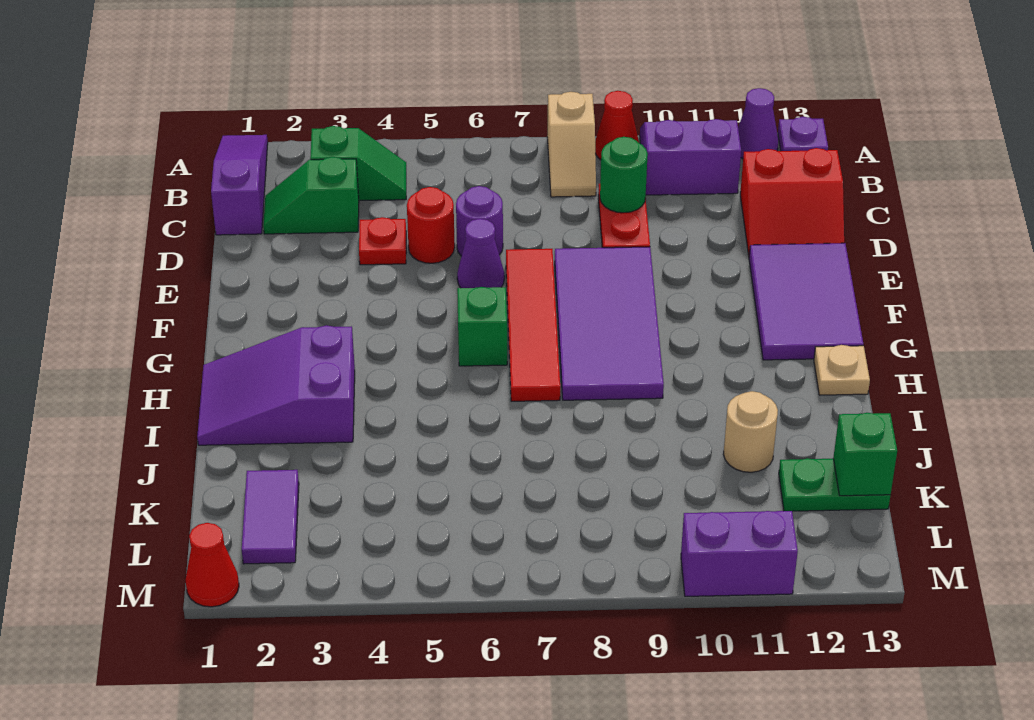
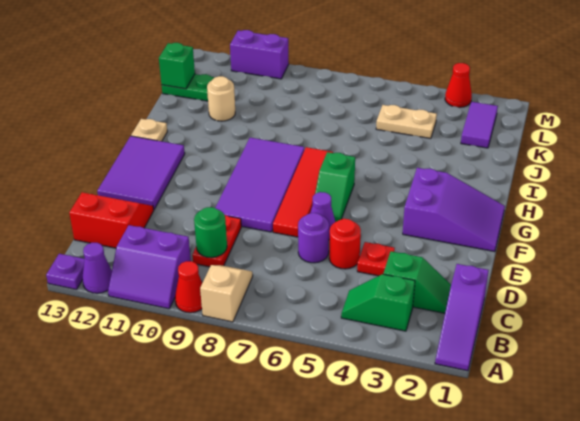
purple 2x3 slope [197,325,355,445] -> purple 2x3 slope moved to [403,168,505,252]
none -> tan 1x2 plate [376,105,437,139]
red 1x1 cone [186,523,239,607] -> red 1x1 cone moved to [445,63,472,107]

